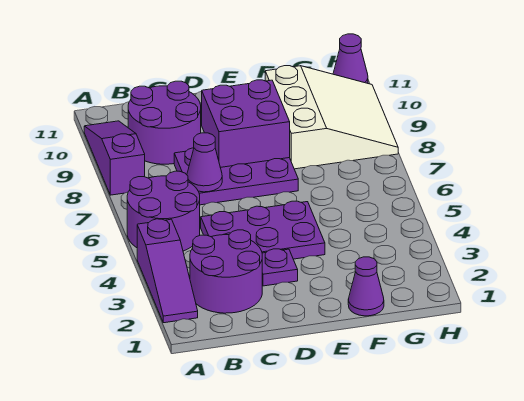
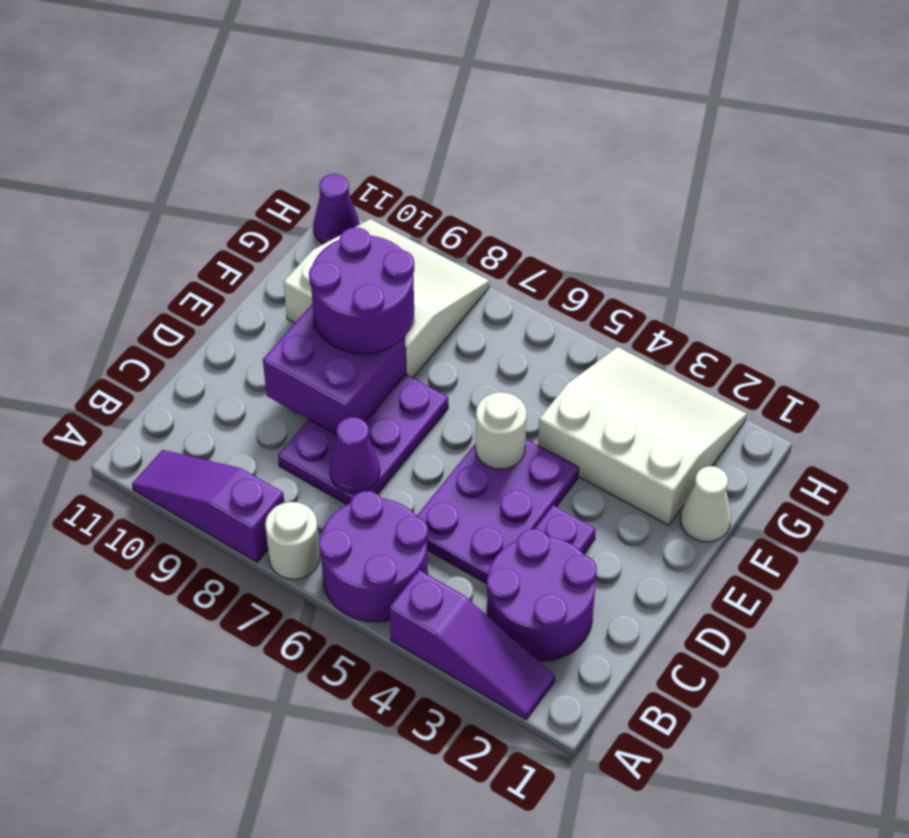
none -> white 1x1 round brick [265,502,320,579]
purple 2x2 round brick [128,81,201,164] -> purple 2x2 round brick moved to [309,227,414,354]
none -> white 1x1 round brick [476,392,527,469]
purple 1x1 cone [348,257,384,316] -> white 1x1 cone [680,466,731,542]
none -> white 3x3 slope [538,347,747,525]

